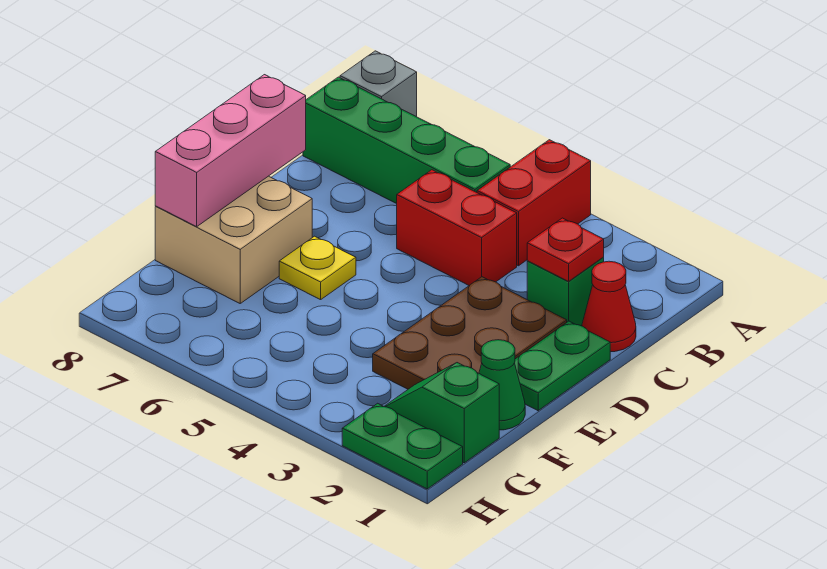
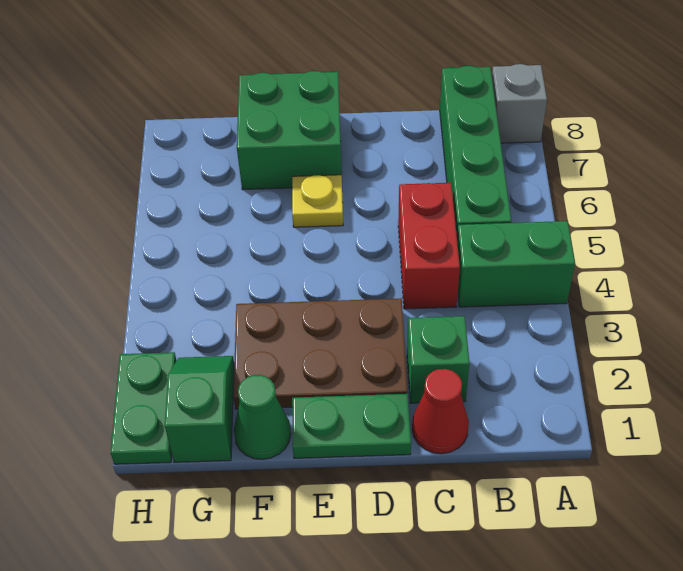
red 1x2 brick [477,140,591,266] -> green 1x2 brick [457,221,575,307]
red 1x1 plate [527,218,604,281] -> none
pink 1x3 brick [155,75,306,227] -> none
tan 2x2 brick [155,176,312,303] -> green 2x2 brick [237,71,342,190]

